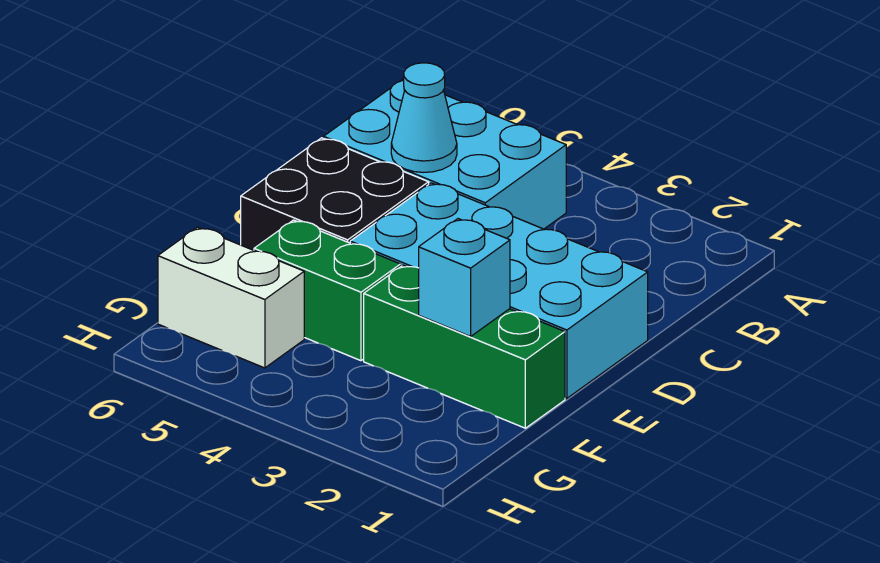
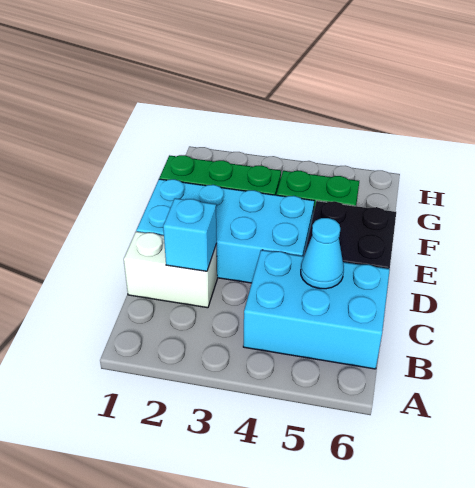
cyan 1x1 brick [419,219,510,337] -> cyan 1x1 brick moved to [163,198,217,271]
white 1x2 brick [158,227,304,368] -> white 1x2 brick moved to [124,232,217,308]

